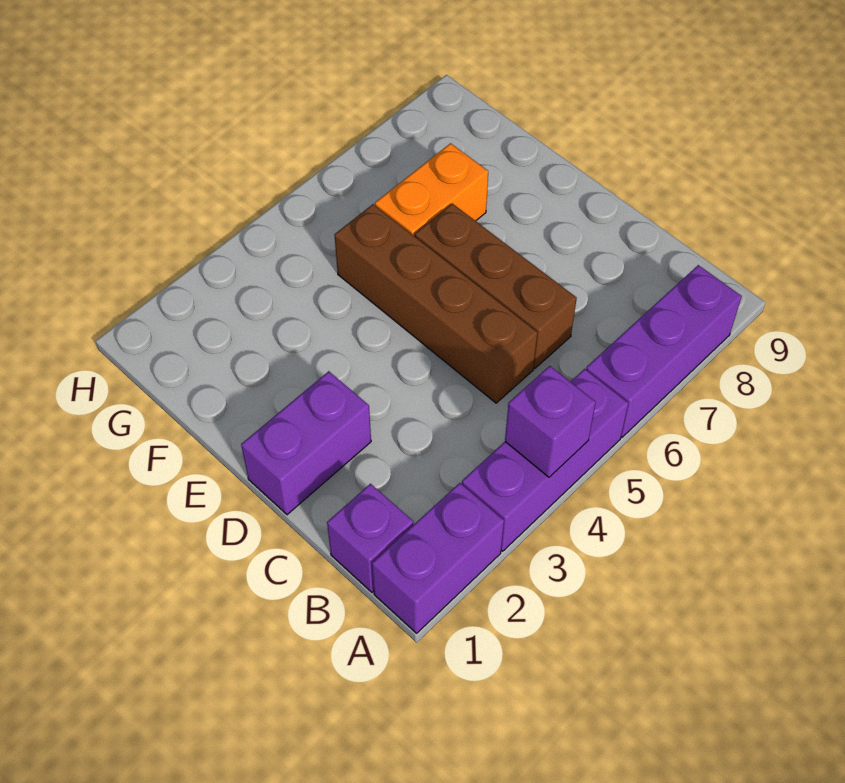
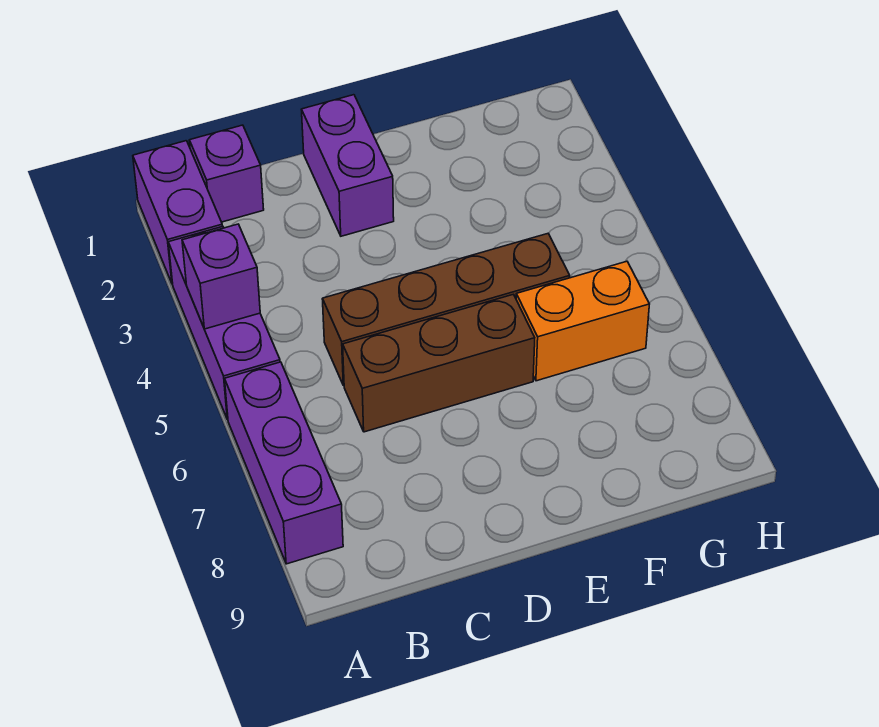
orange 1x2 brick [375,143,488,236] -> orange 1x2 brick turned to [516,261,649,381]

